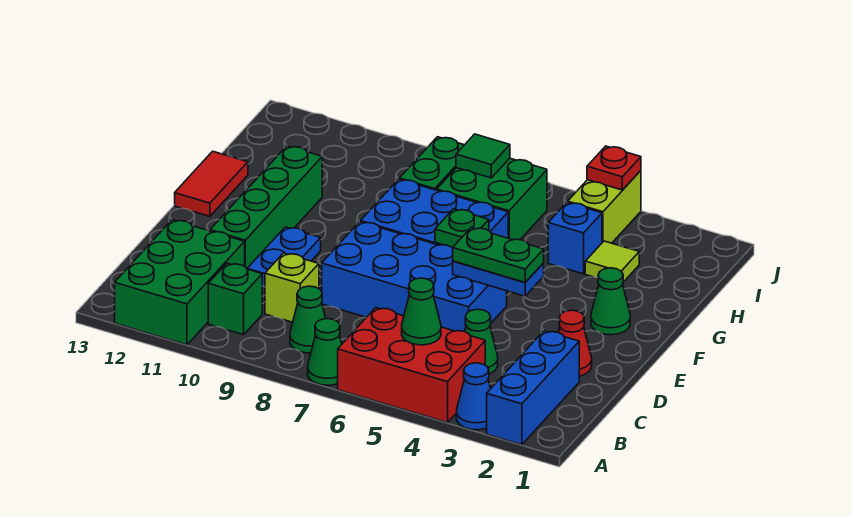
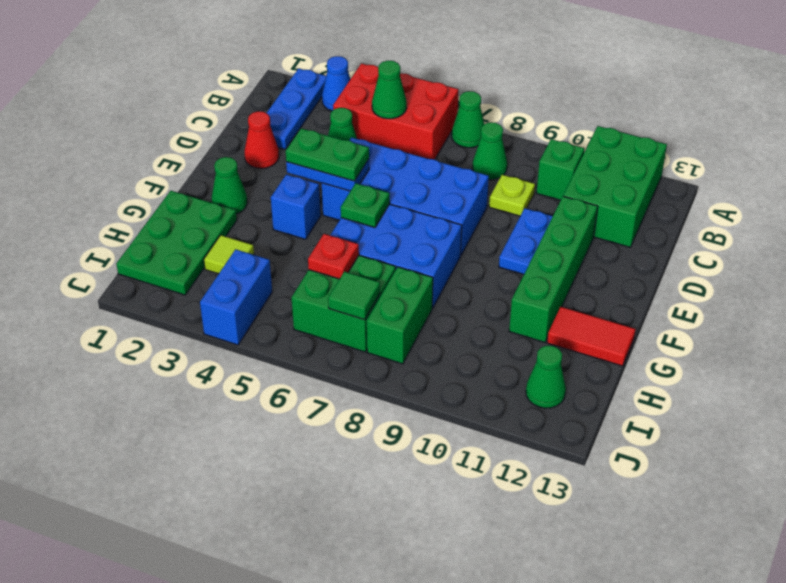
blue 1x3 brick [487,331,579,445] -> blue 1x3 plate [267,69,326,149]
lime 1x1 brick [265,253,319,322] -> lime 1x1 plate [489,175,535,216]
red 1x2 tile [175,151,248,216] -> red 1x2 tile turned to [547,307,635,366]
none -> green 2x3 plate [116,191,237,295]
blue 1x1 brick [548,202,602,274] -> blue 1x1 brick moved to [271,174,321,239]
lime 1x2 brick [568,171,641,243] -> blue 1x2 brick [200,249,272,345]
none -> green 1x1 cone [526,346,566,408]
red 1x1 plate [587,146,641,190] -> red 1x1 plate moved to [308,234,359,279]

